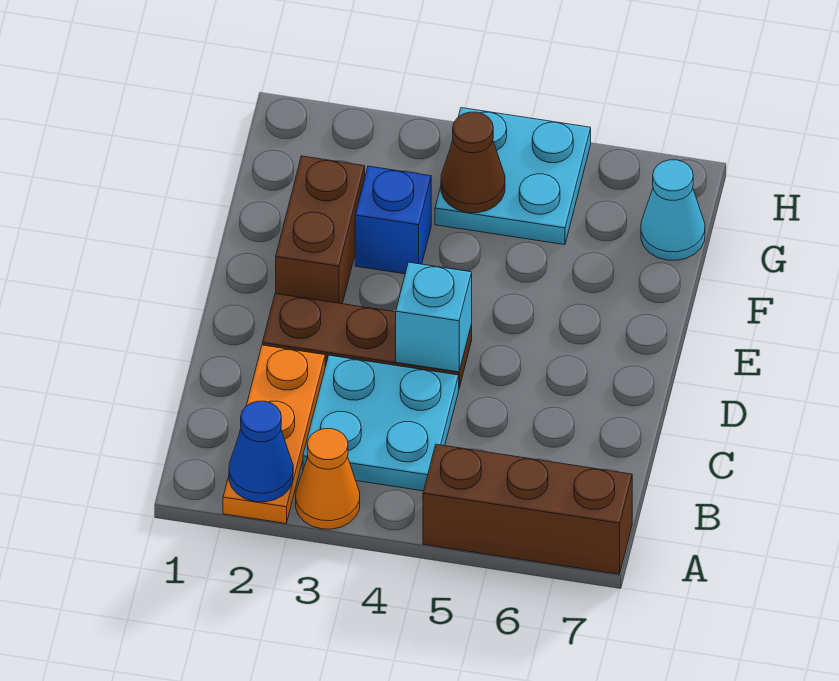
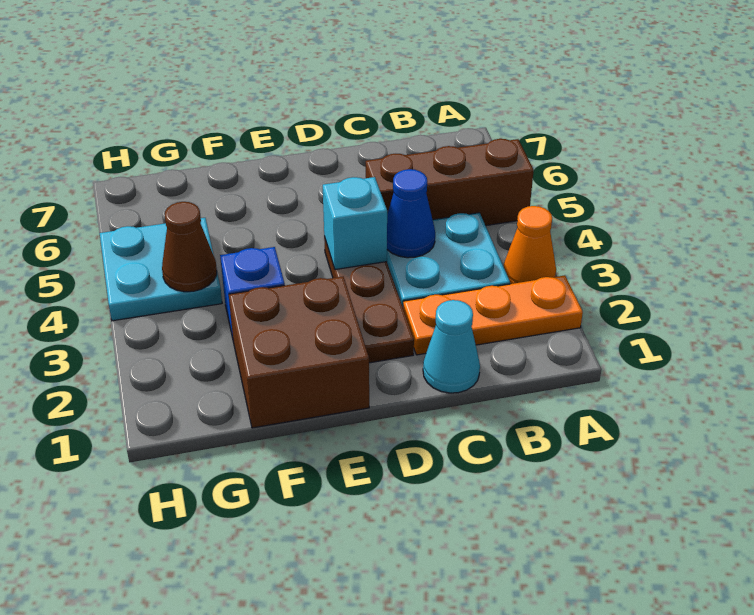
blue 1x1 cone [229,401,293,502] -> blue 1x1 cone moved to [387,169,435,258]
brown 1x3 brick [423,444,632,574] -> brown 1x3 brick turned to [366,139,534,226]
brown 1x2 brick [276,156,365,304] -> brown 2x2 brick [229,277,369,428]
cyan 1x1 cone [641,160,705,260] -> cyan 1x1 cone moved to [423,300,480,393]

